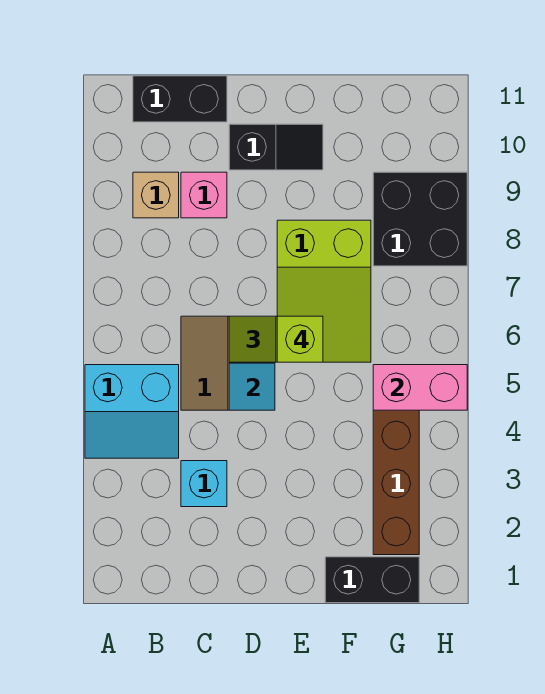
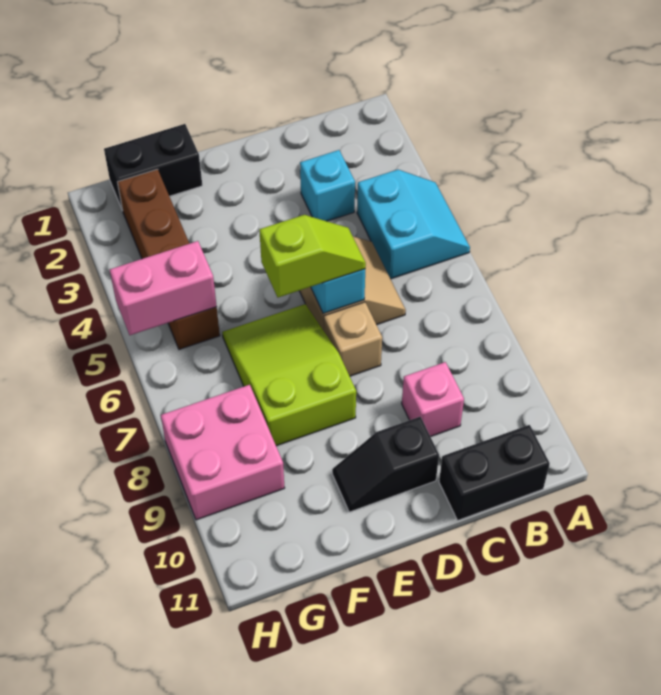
cyan 2x2 slope [85,365,179,458] -> cyan 2x2 slope turned to [357,170,470,279]
tan 1x1 brick [133,172,179,218] -> tan 1x1 brick moved to [324,302,382,376]
lime 1x1 brick [277,316,323,362] -> none
black 2x2 brick [373,172,467,266] -> pink 2x2 brick [161,385,285,520]

